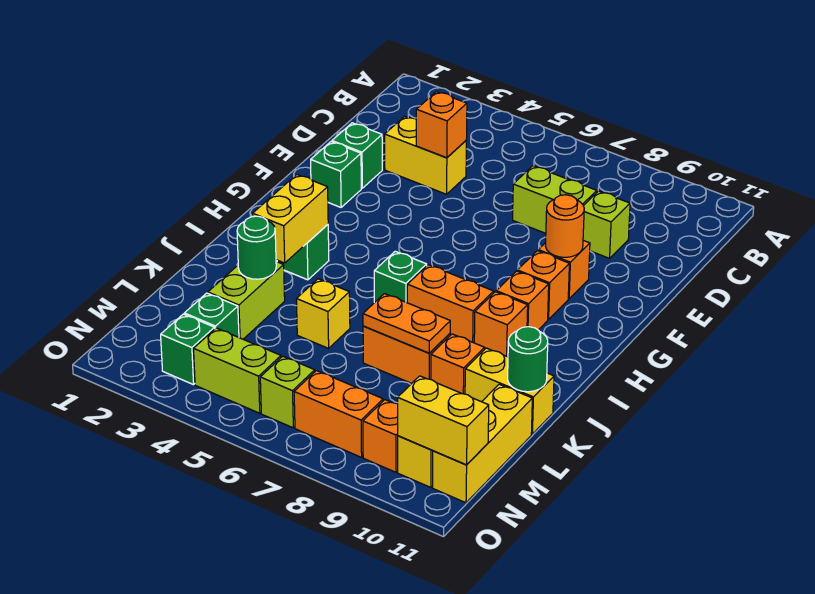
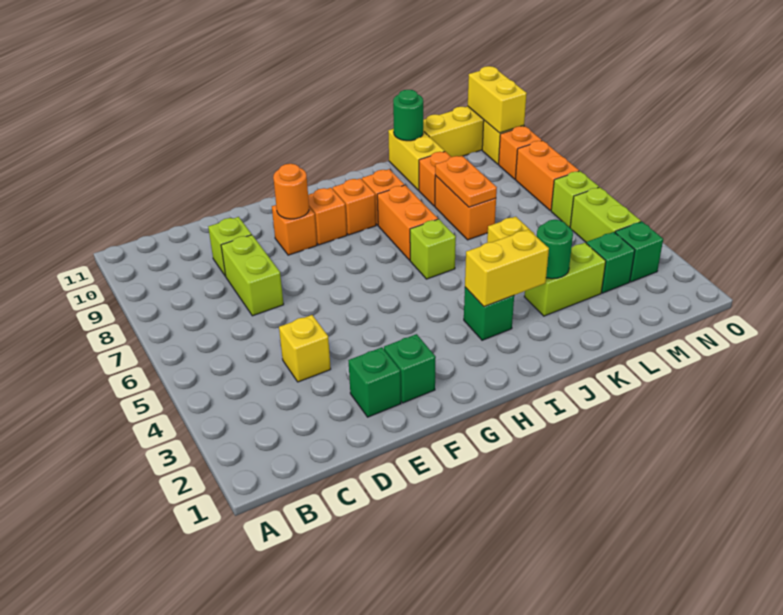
yellow 1x2 brick [385,117,466,194] -> yellow 1x1 brick [279,315,331,382]
orange 1x1 brick [416,92,467,158] -> none
green 1x1 brick [374,251,427,303] -> lime 1x1 brick [410,219,456,279]

